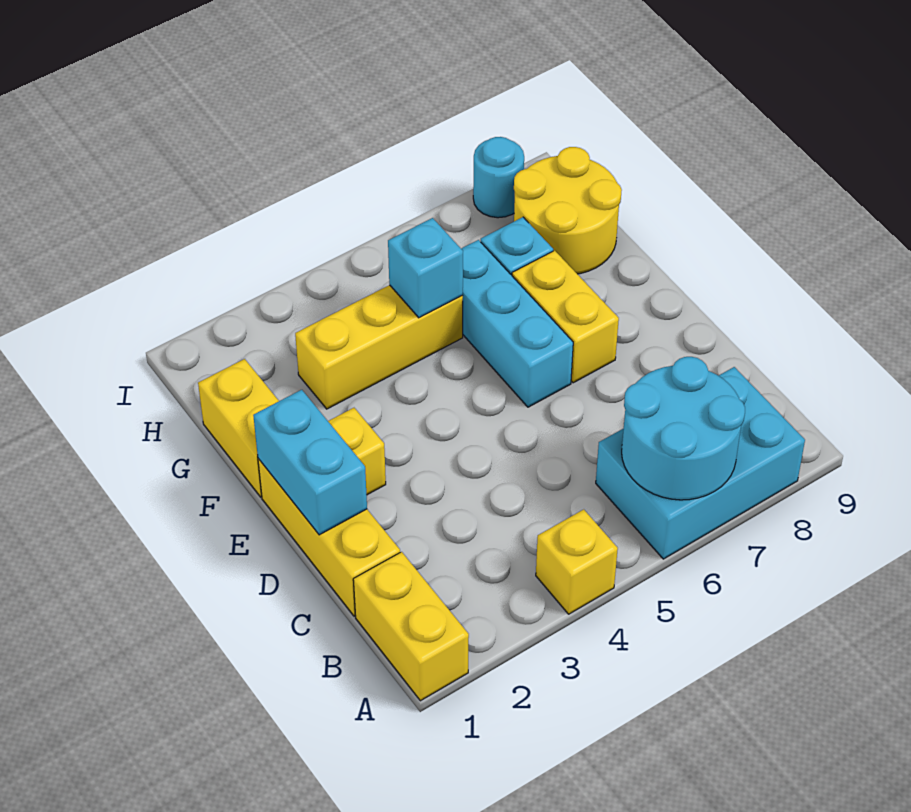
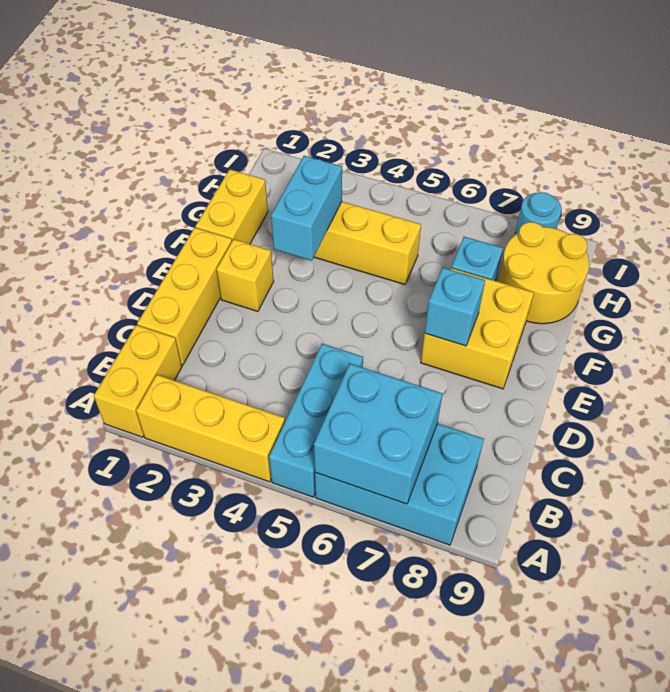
yellow 1x1 brick [536,509,618,614] -> yellow 1x3 brick [136,375,285,482]
cyan 2x2 round brick [622,357,745,500] -> cyan 2x2 brick [314,364,443,504]
cyan 1x2 brick [253,390,367,535] -> cyan 1x2 brick moved to [271,156,342,261]
cyan 1x3 brick [461,240,573,407] -> cyan 1x3 brick moved to [269,344,363,497]
yellow 1x2 brick [512,251,619,383] -> yellow 2x2 brick [421,268,534,389]
cyan 1x1 brick [388,218,463,318] -> cyan 1x1 brick moved to [425,268,485,346]

